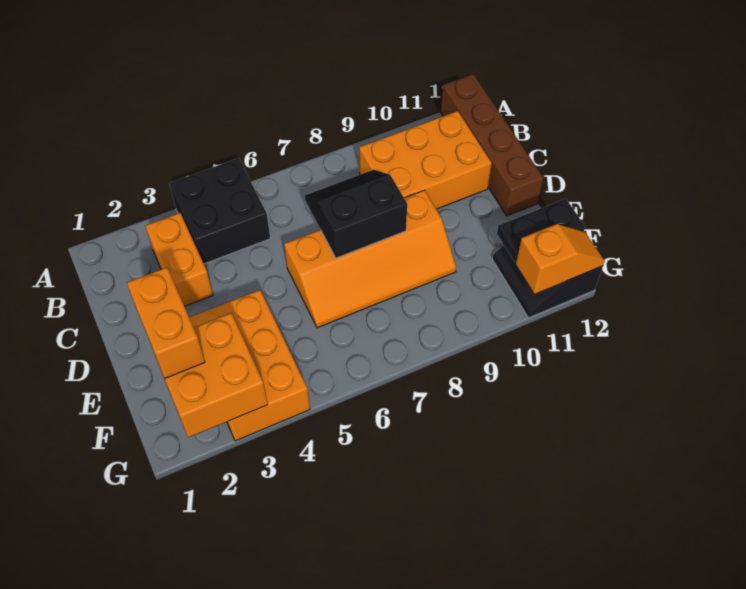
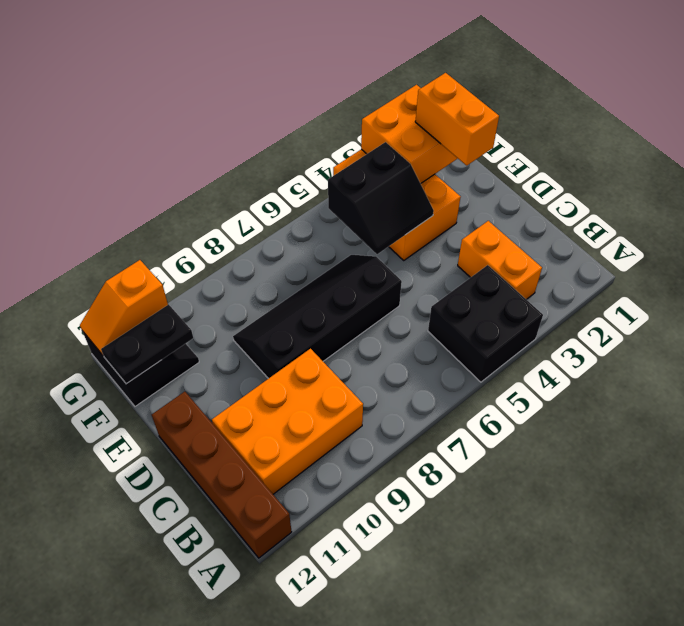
black 2x2 slope [305,170,407,258] -> black 2x2 slope moved to [328,142,434,254]
orange 2x4 slope [284,190,456,328] -> black 2x4 slope [233,255,402,379]

